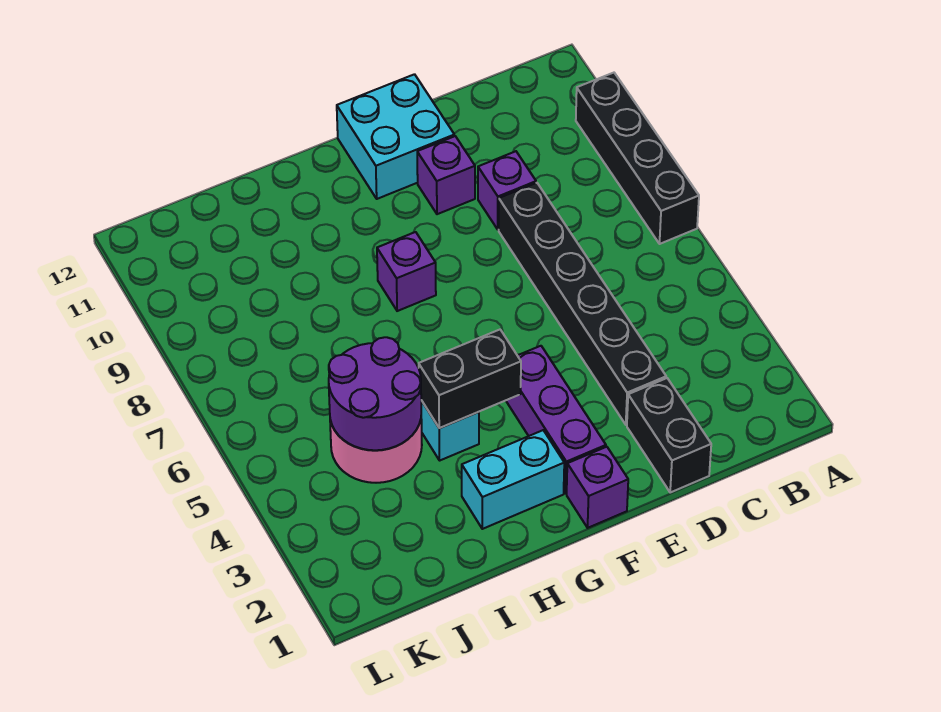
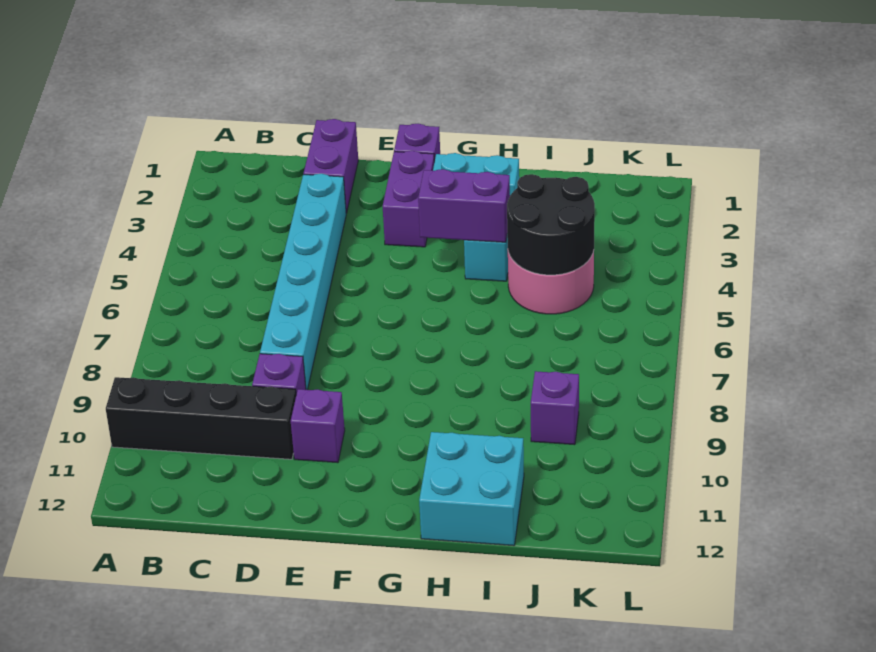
black 1x4 brick [576,73,699,244] -> black 1x4 brick turned to [106,377,296,459]
black 1x2 brick [627,378,711,492] -> purple 1x2 brick [304,119,358,213]
black 1x6 brick [499,183,666,425] -> cyan 1x6 brick [260,174,346,390]
cyan 2x2 brick [337,74,454,199] -> cyan 2x2 brick moved to [419,432,524,546]
purple 1x3 brick [506,346,606,493] -> purple 1x2 brick [383,151,434,247]
black 1x2 brick [419,330,521,428] -> purple 1x2 brick [418,169,510,242]
purple 1x1 brick [377,232,436,311] -> purple 1x1 brick moved to [531,371,579,445]
purple 2x2 round brick [329,337,422,450] -> black 2x2 round brick [507,174,595,275]

